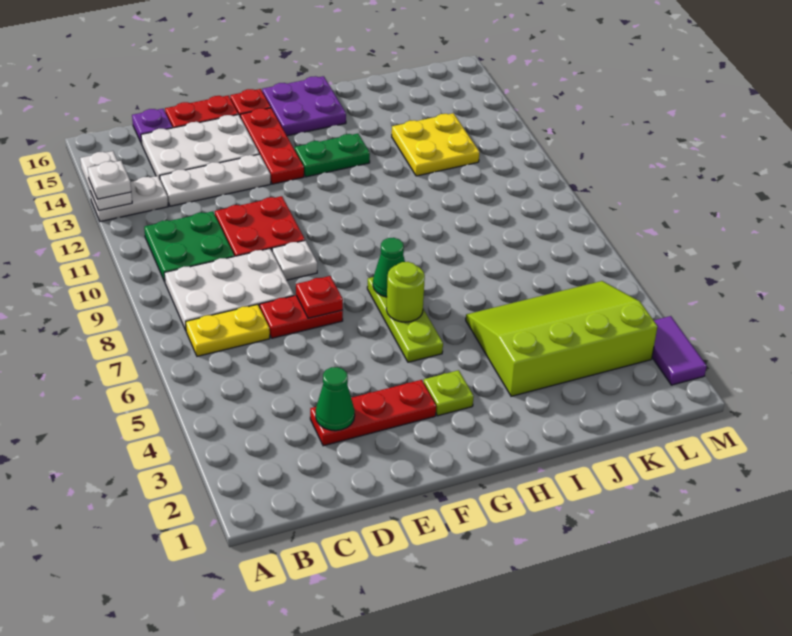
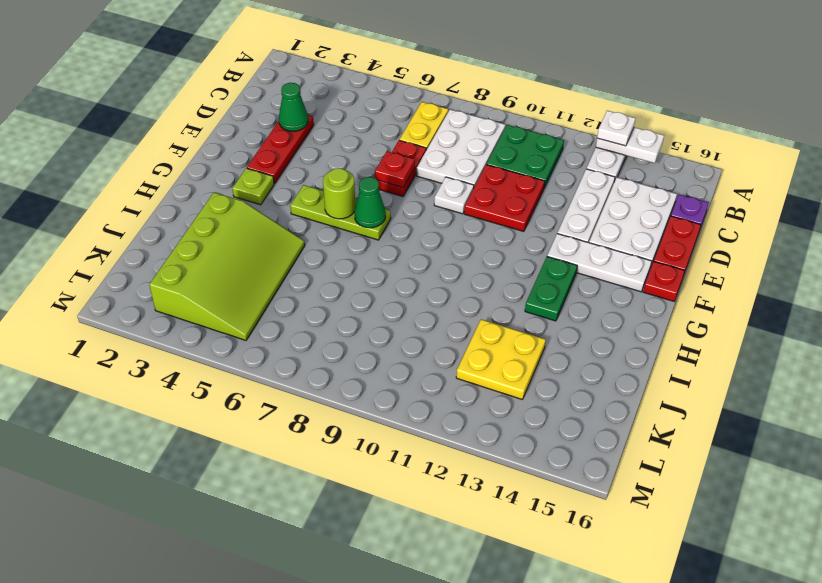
red 1x3 plate [240,108,304,184] -> white 1x3 plate [547,234,652,292]
purple 2x2 plate [262,76,346,136] -> none
purple 1x2 tile [652,316,707,385] -> none

